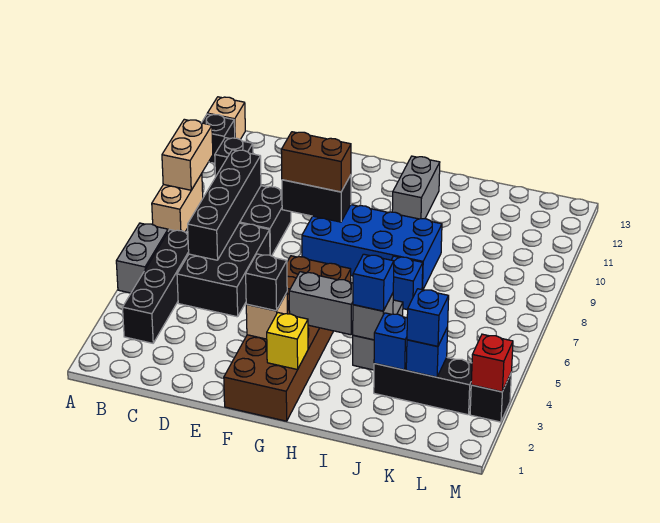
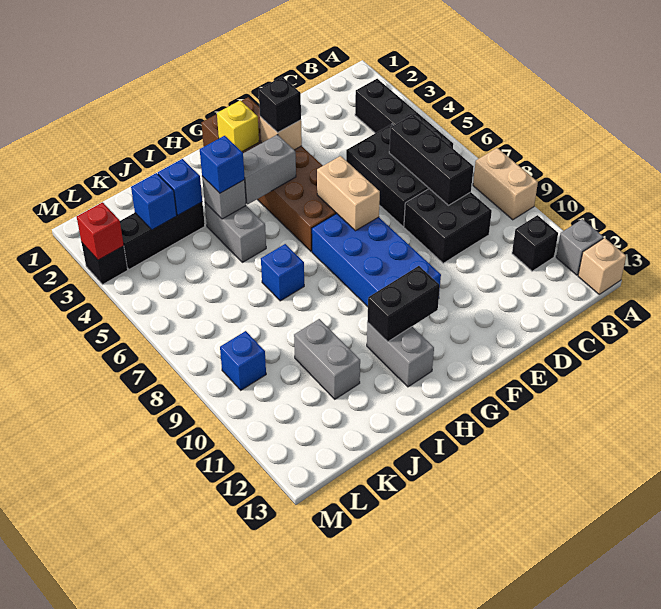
grey 1x2 brick [116,223,168,293] -> grey 1x2 brick moved to [294,319,360,399]
tan 1x2 brick [162,119,213,190] -> tan 1x2 brick moved to [317,156,380,231]
black 1x1 brick [202,114,235,163] -> grey 1x1 brick [556,219,604,275]
black 1x4 brick [188,150,261,260] -> black 1x3 brick [389,115,474,205]
black 1x2 brick [282,175,351,222] -> black 1x2 brick moved to [367,266,440,342]
brown 1x2 brick [281,132,351,192] -> none
blue 2x4 brick [302,205,442,290] -> blue 2x4 brick turned to [312,214,441,307]
blue 1x1 brick [407,289,449,346] -> blue 1x1 brick moved to [220,331,266,390]

